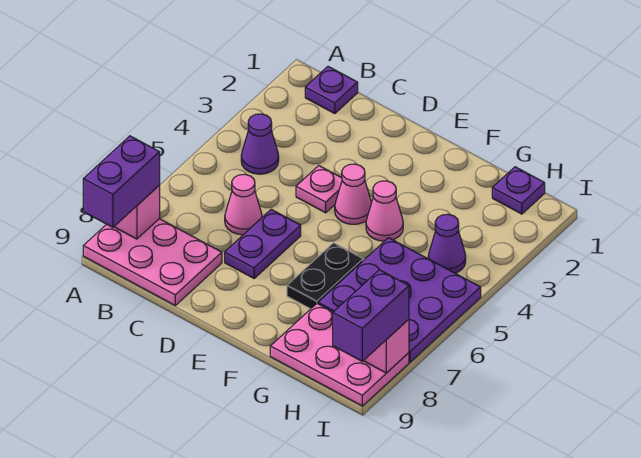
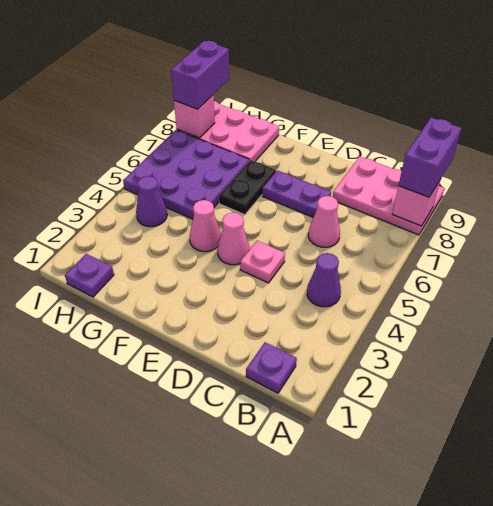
purple 1x2 plate [225,209,301,278] -> purple 1x2 plate turned to [262,170,331,218]

